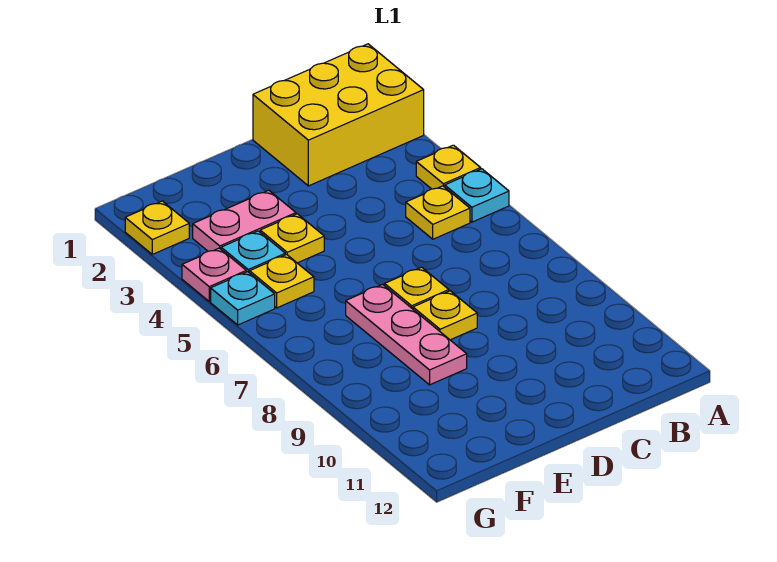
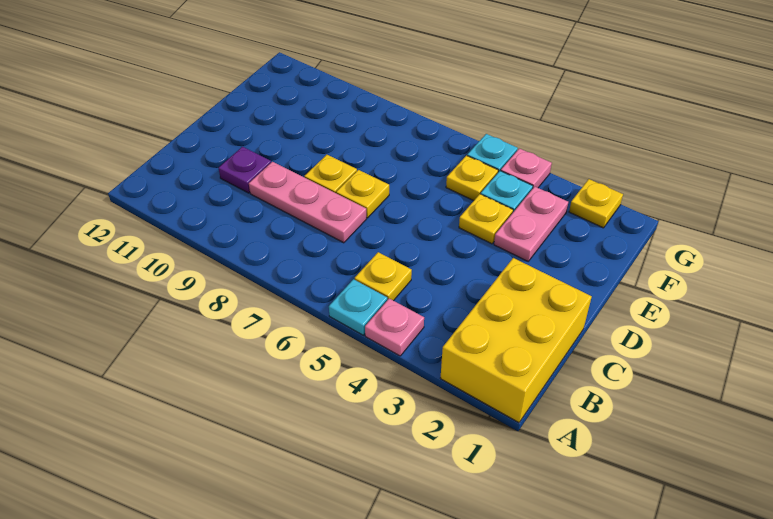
yellow 1x1 plate [416,145,481,189] -> pink 1x1 plate [365,299,424,356]
none -> purple 1x1 plate [219,147,271,193]
pink 1x3 plate [346,284,467,385] -> pink 1x3 plate moved to [249,162,367,243]

